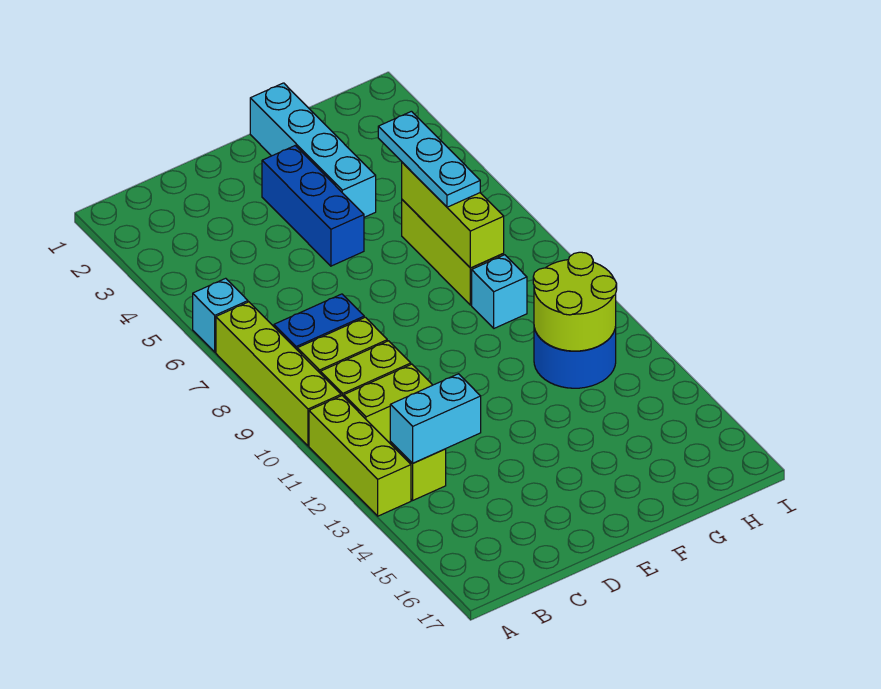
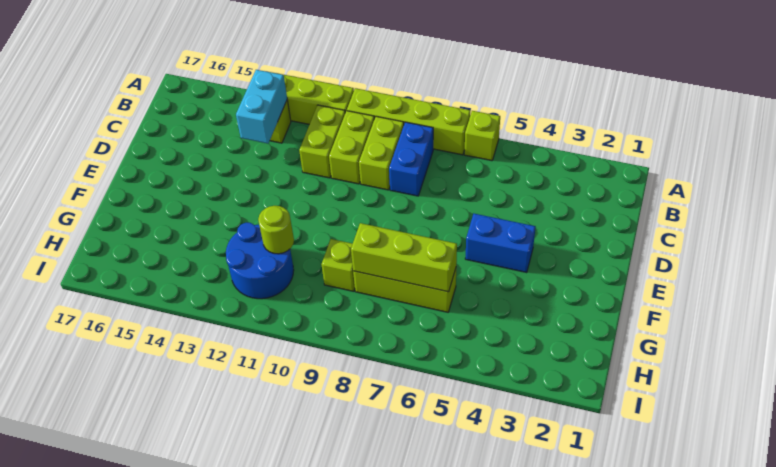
cyan 1x1 brick [193,278,248,352] -> lime 1x1 brick [464,111,500,161]
blue 1x3 brick [262,146,364,266] -> blue 1x2 brick [465,214,536,273]
cyan 1x4 brick [250,83,376,217] -> none
cyan 1x3 plate [378,111,480,207] -> none
cyan 1x1 brick [472,255,527,328] -> lime 1x1 brick [322,239,355,291]
lime 2x2 round brick [533,252,617,351] -> lime 1x1 round brick [258,206,294,254]

